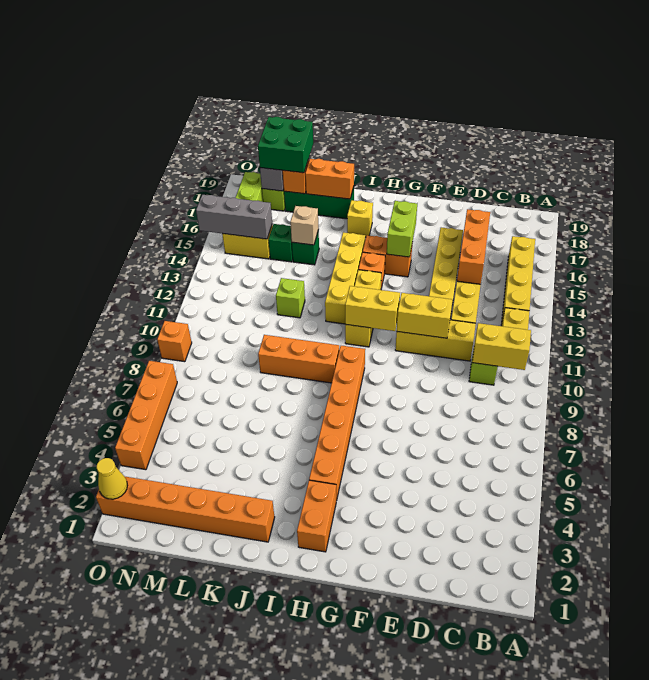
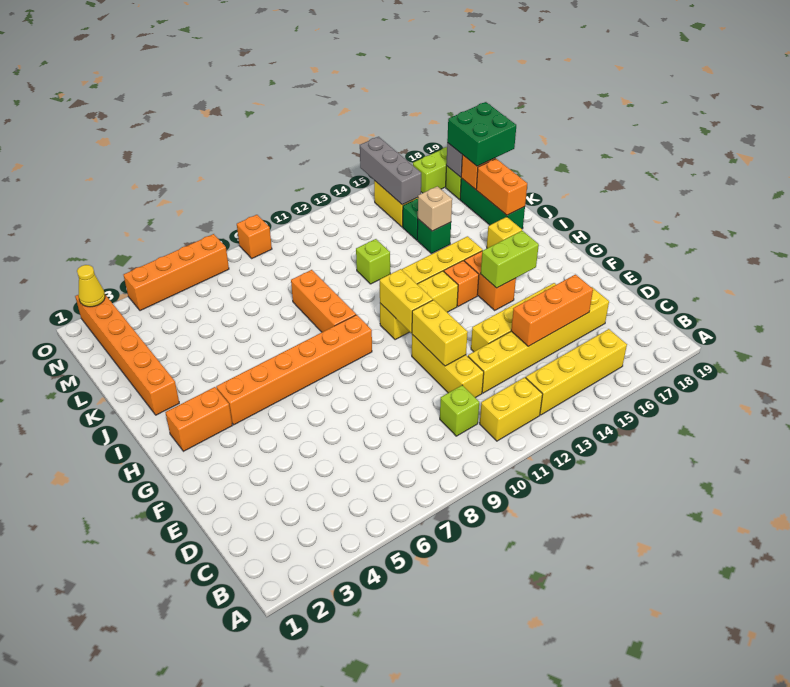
yellow 1x2 brick [472,323,531,370] -> none

